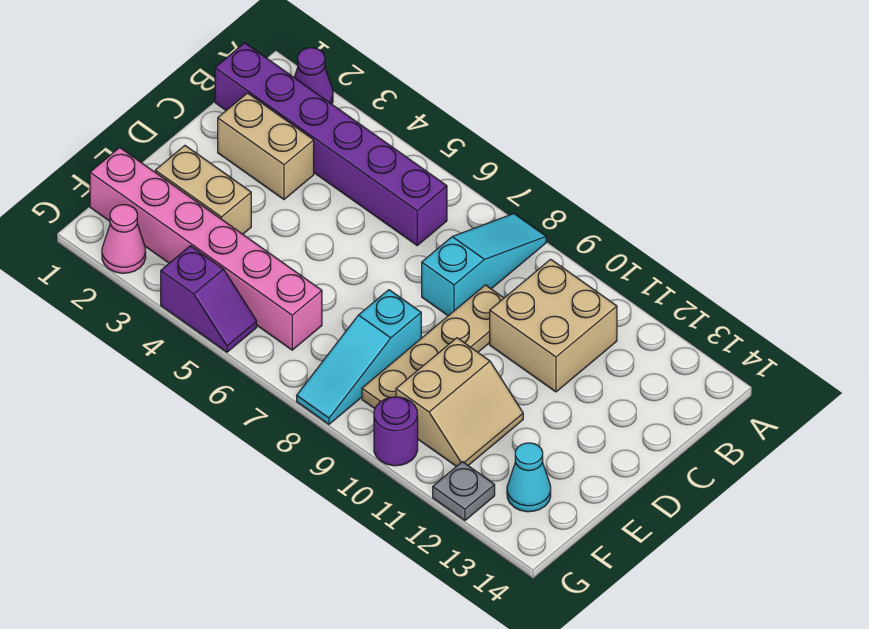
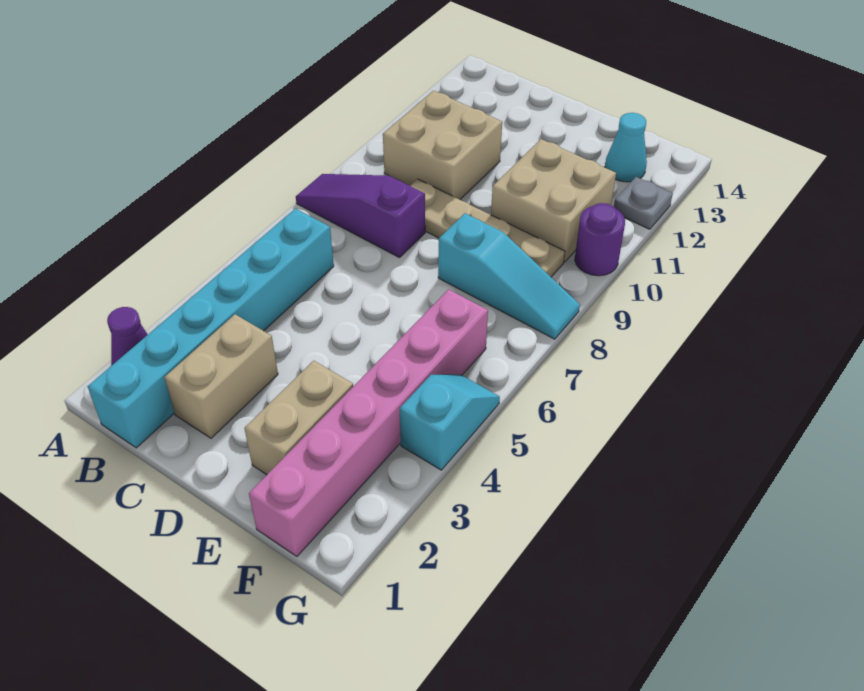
cyan 1x3 slope [422,214,546,316] -> purple 1x3 slope [296,174,425,258]
purple 1x6 brick [215,43,447,245] -> cyan 1x6 brick [88,209,334,448]
tan 2x2 slope [396,338,523,467] -> tan 2x2 brick [491,139,616,262]
pink 1x1 cone [102,205,146,273] -> none
purple 1x2 slope [161,246,257,352] -> cyan 1x2 slope [400,374,500,470]

